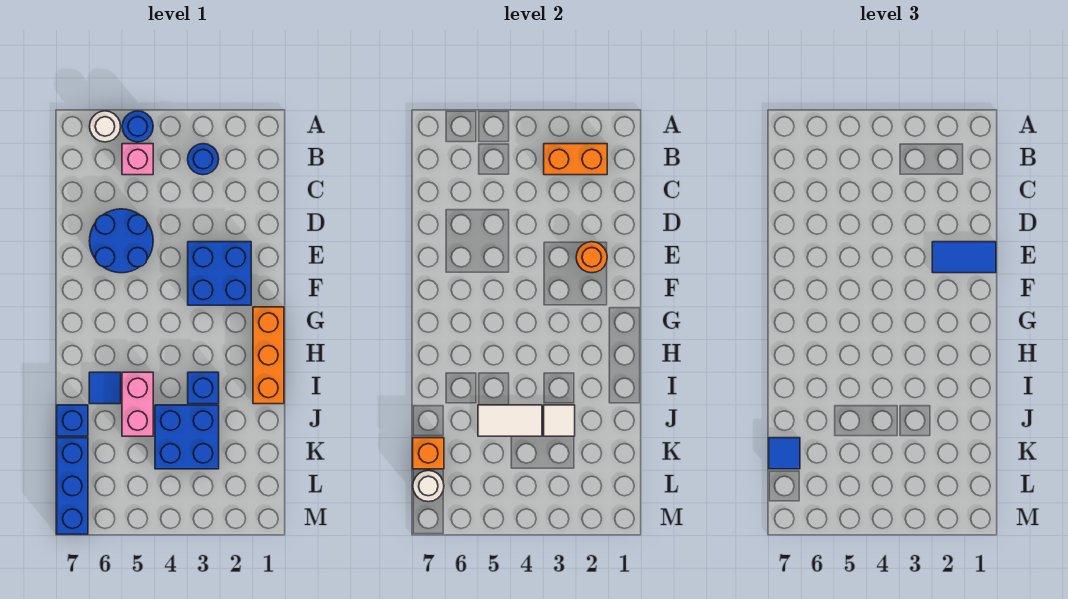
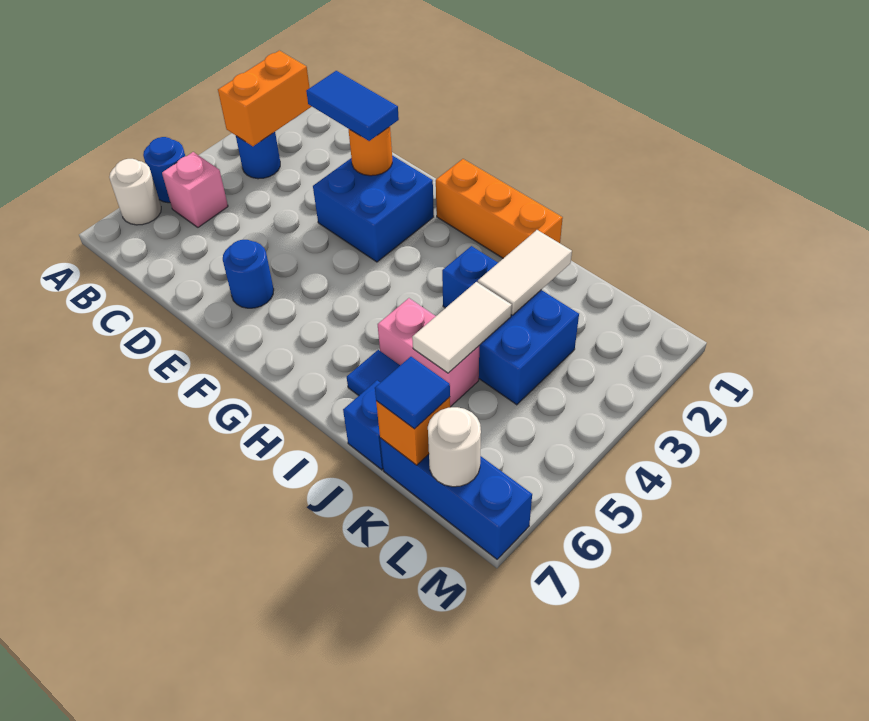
blue 2x2 round brick [89,209,153,273] -> blue 1x1 round brick [223,240,274,308]
blue 1x2 tile [932,242,996,273] -> blue 1x2 tile turned to [306,71,399,141]
white 1x1 tile [544,405,575,436] -> white 1x2 tile [478,230,572,315]

